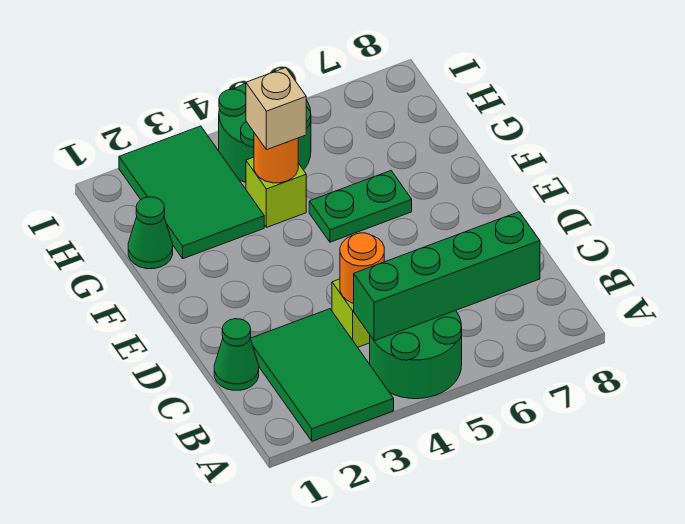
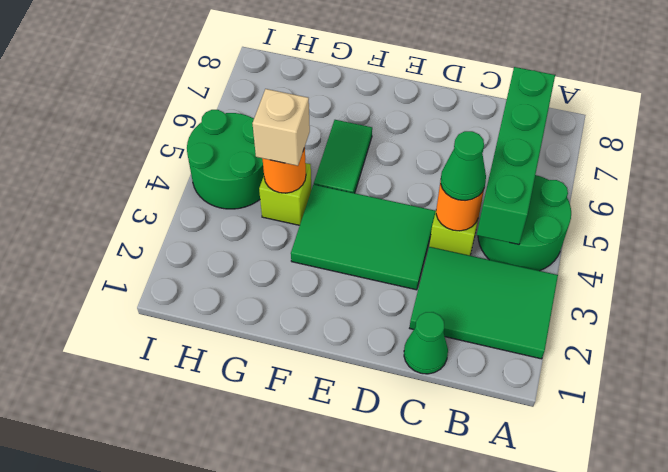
green 1x2 plate [309,171,412,242] -> green 1x2 tile [314,120,372,193]
green 1x1 cone [128,197,173,269] -> green 1x1 cone moved to [441,131,486,201]
green 2x3 tile [119,126,264,259] -> green 2x3 tile moved to [291,184,436,290]

